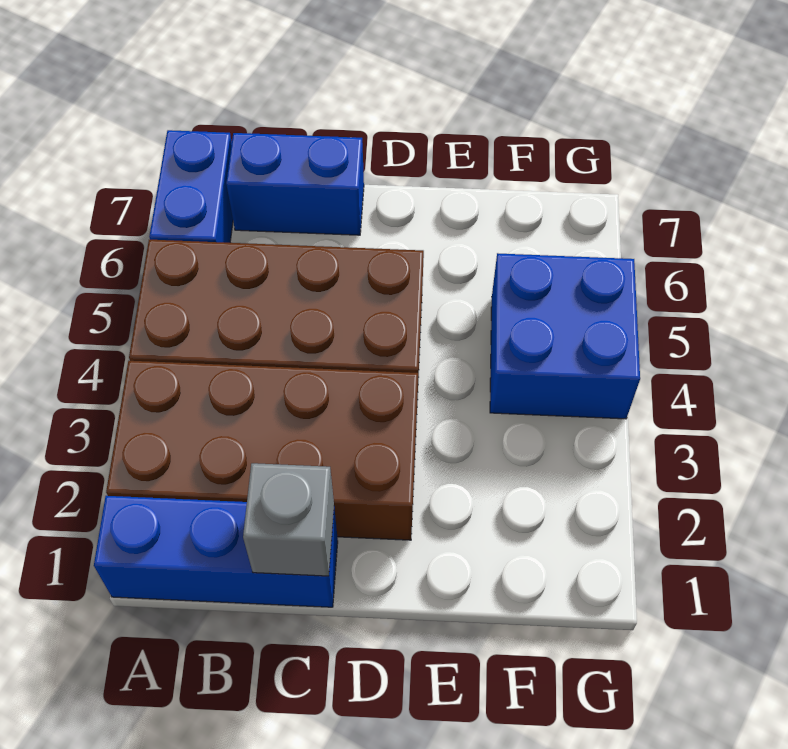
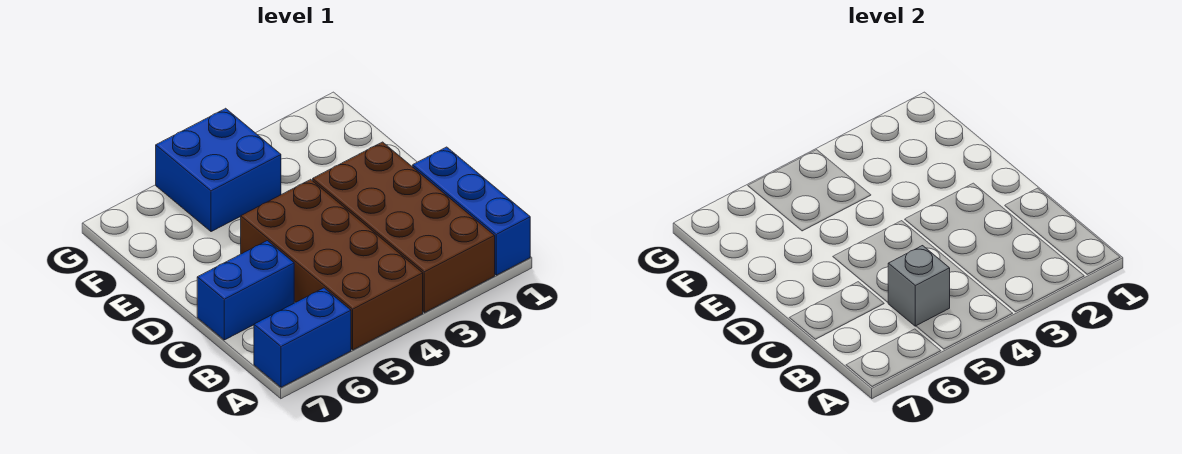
blue 1x2 brick [226,133,364,235] -> blue 1x2 brick turned to [197,241,294,340]
grey 1x1 brick [243,463,334,576] -> grey 1x1 brick moved to [888,246,950,326]

